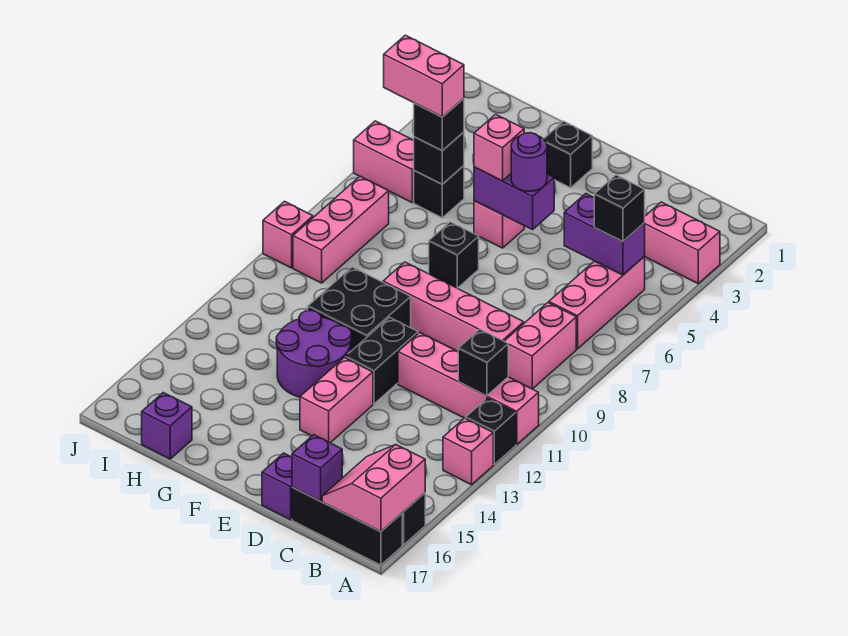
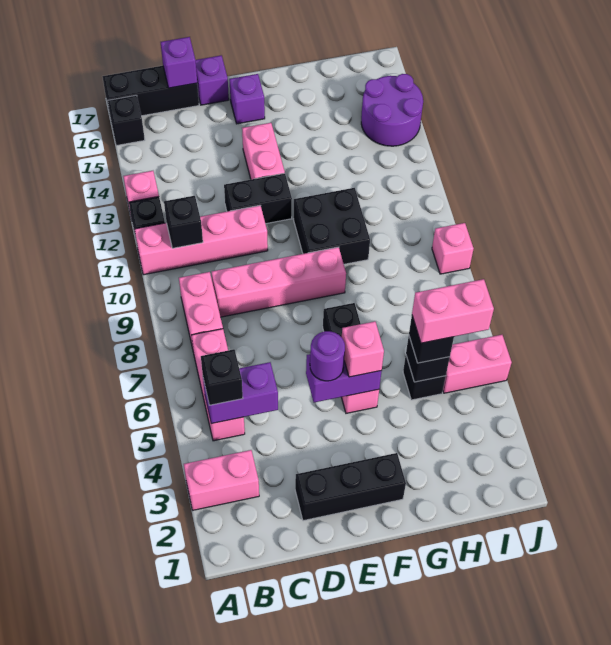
pink 2x2 slope [322,445,425,532] -> none
black 1x2 brick [345,317,418,404] -> black 1x2 brick turned to [224,173,292,224]
black 1x1 brick [544,121,592,188] -> black 1x3 brick [295,453,406,521]
purple 2x2 round brick [276,310,352,397] -> purple 2x2 round brick moved to [361,74,423,146]
purple 1x1 brick [142,393,192,459] -> purple 1x1 brick moved to [229,74,265,124]
pink 1x3 brick [293,177,389,283] -> none

